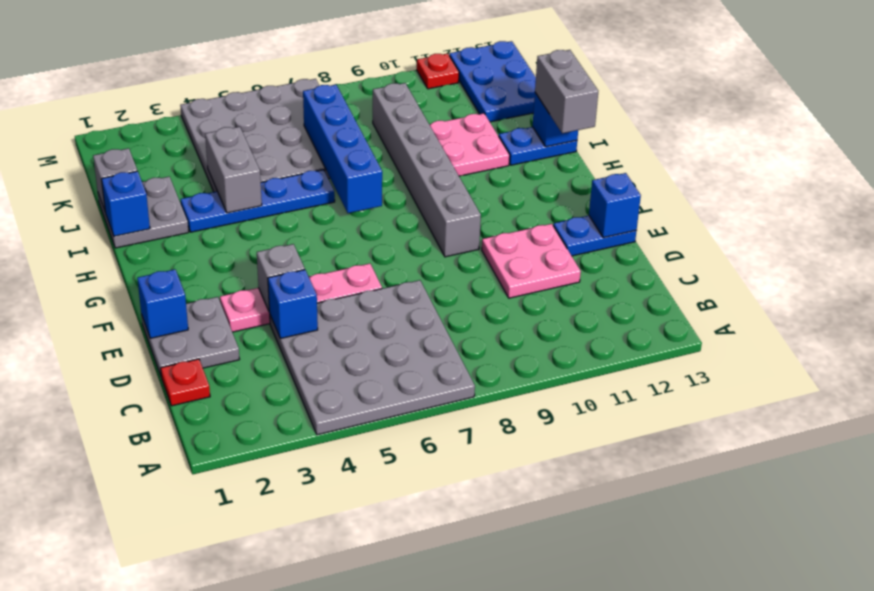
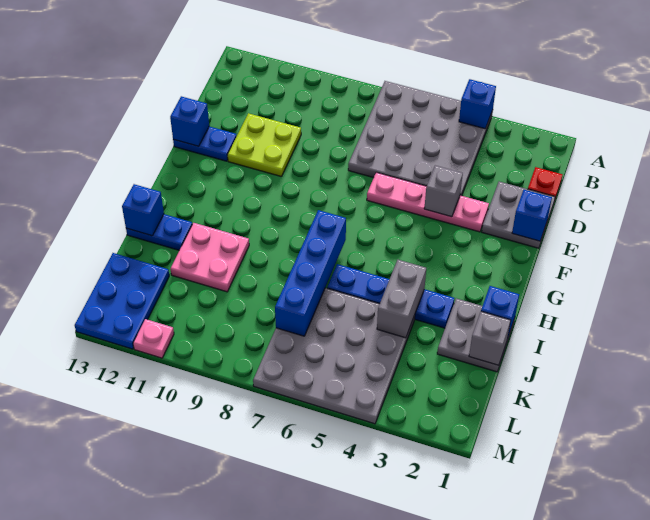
blue 1x1 brick [268,270,318,339] -> blue 1x1 brick moved to [459,79,496,129]
pink 2x2 plate [482,224,581,298] -> lime 2x2 plate [228,113,301,177]
grey 1x6 brick [373,83,481,257] -> none
grey 1x2 brick [535,50,598,133] -> none
red 1x1 plate [417,54,459,89] -> pink 1x1 plate [133,319,174,358]

